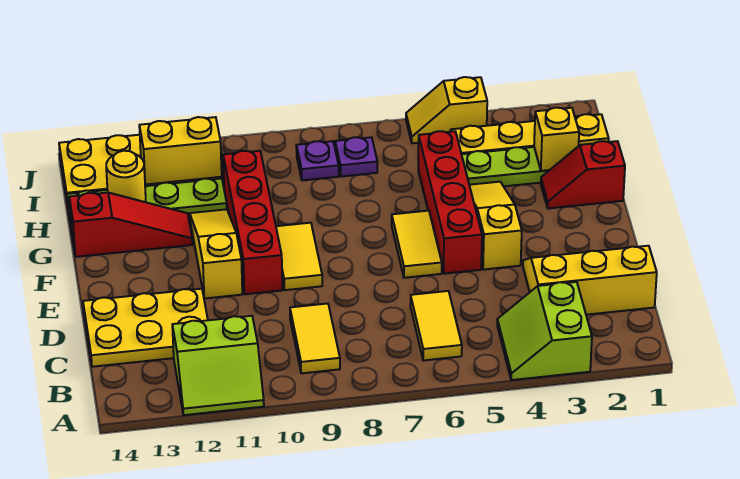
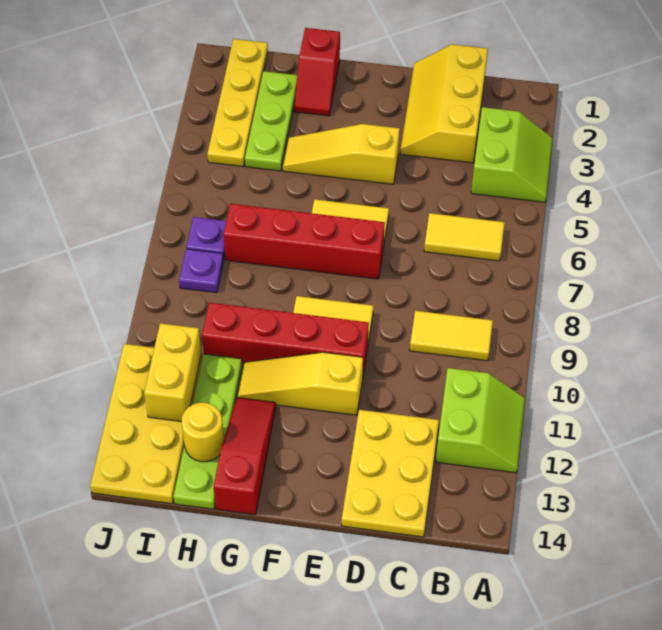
lime 2x2 slope [497,282,592,380] -> lime 2x2 slope turned to [471,107,553,202]
red 1x4 brick [418,131,482,274] -> red 1x4 brick moved to [224,204,385,279]
yellow 1x1 brick [534,108,579,171] -> none
yellow 1x2 slope [406,77,487,143] -> none

